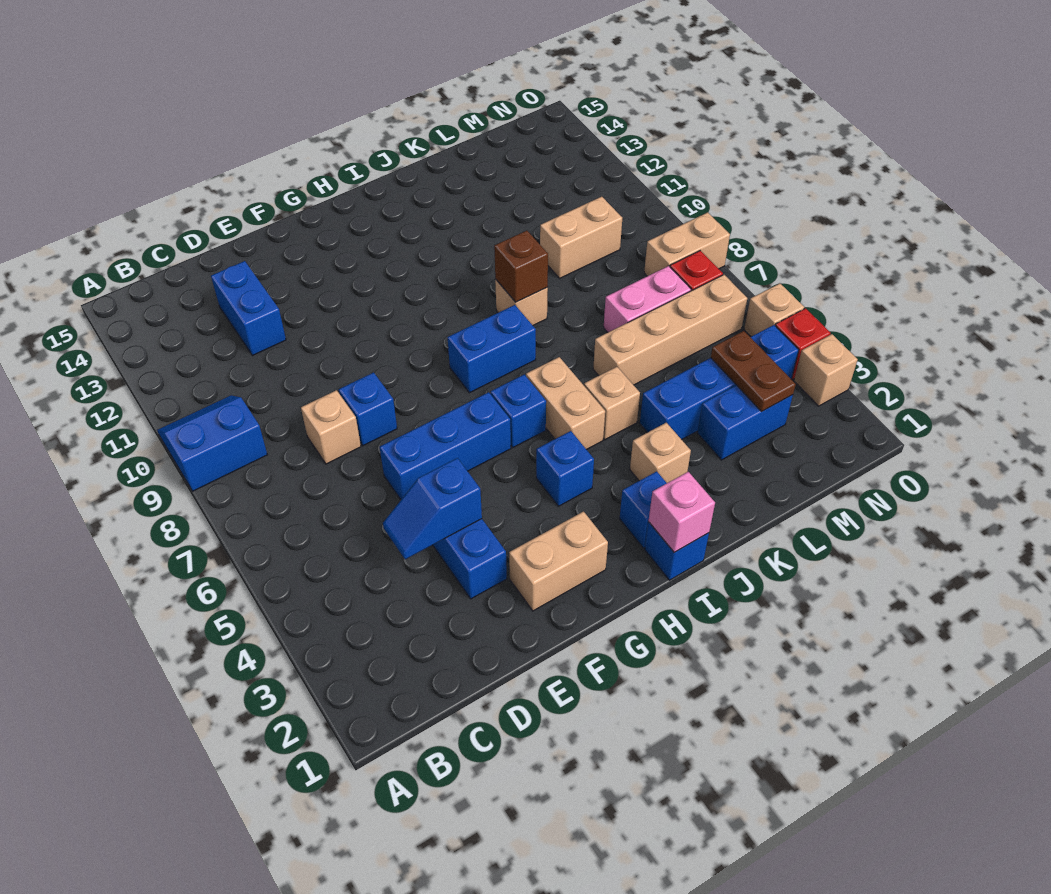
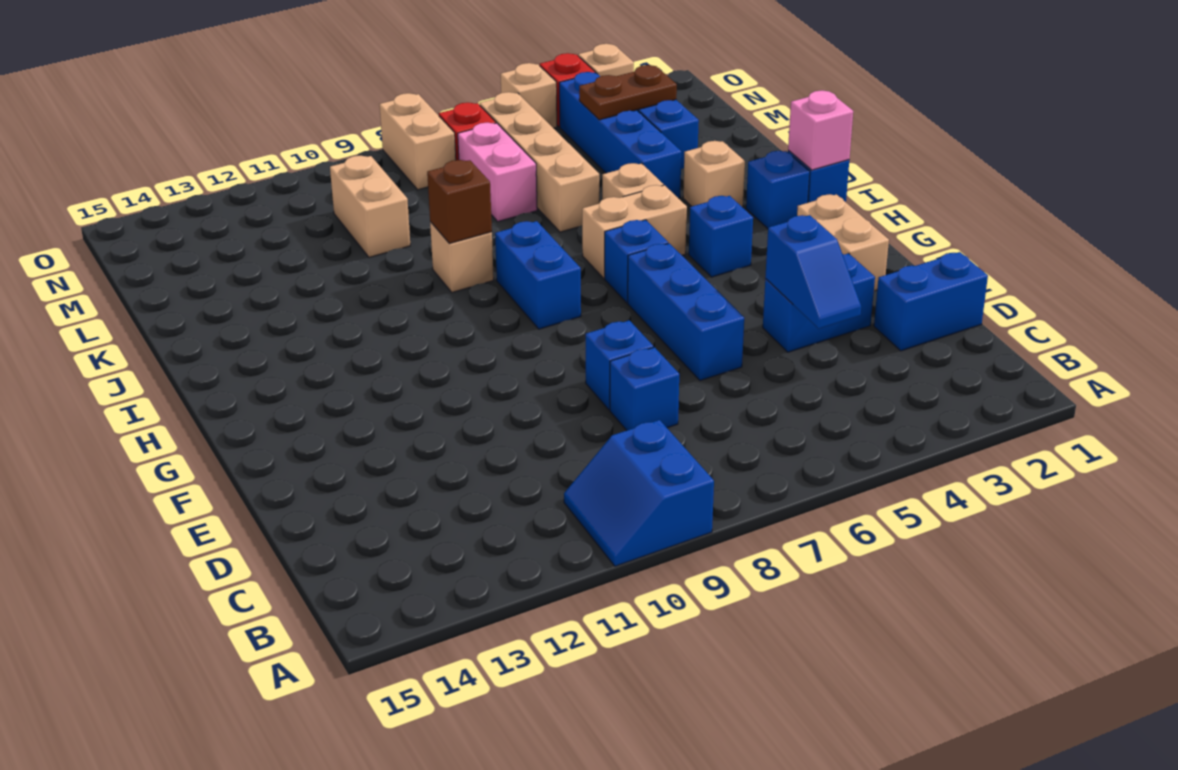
tan 1x1 brick [301,390,361,464] -> blue 1x1 brick [610,347,679,430]
blue 1x2 brick [211,261,286,355] -> blue 1x2 brick moved to [874,252,988,351]

